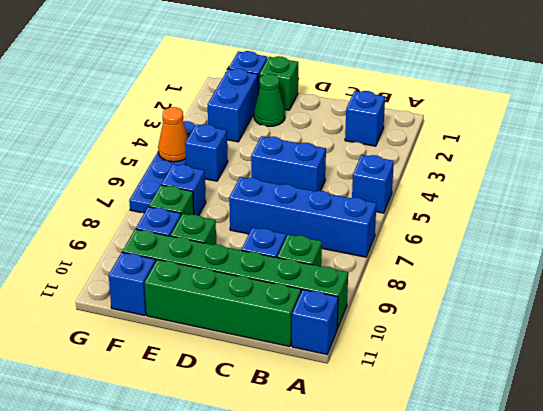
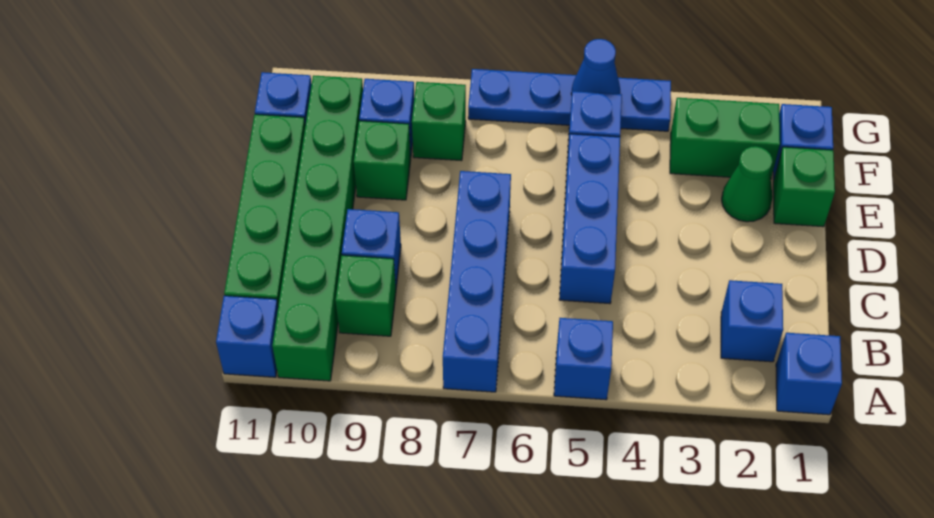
blue 1x2 brick [251,136,326,191] -> blue 1x3 brick [559,134,620,304]
blue 1x2 brick [208,69,258,142] -> green 1x2 brick [670,98,780,178]
blue 1x1 brick [161,164,206,215] -> blue 1x1 brick moved to [776,333,842,415]
orange 1x1 cone [158,107,188,162] -> blue 1x1 cone [571,39,620,95]

